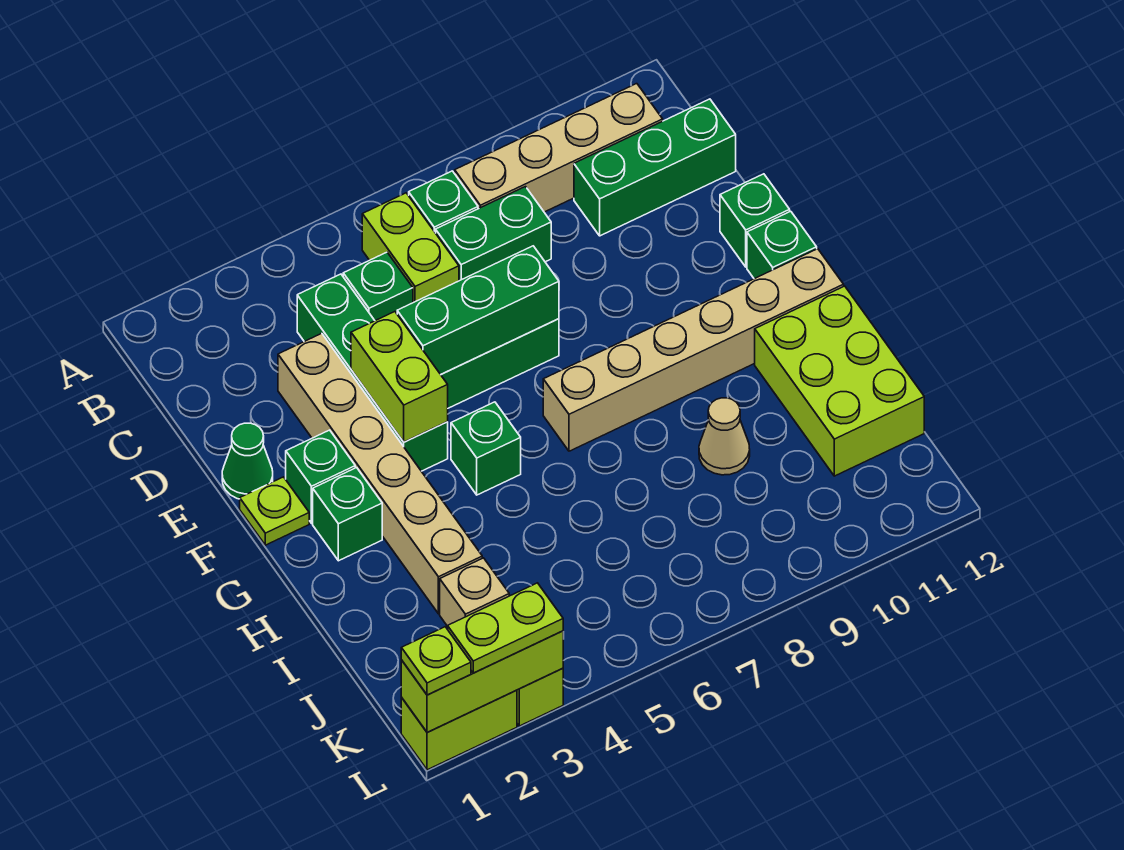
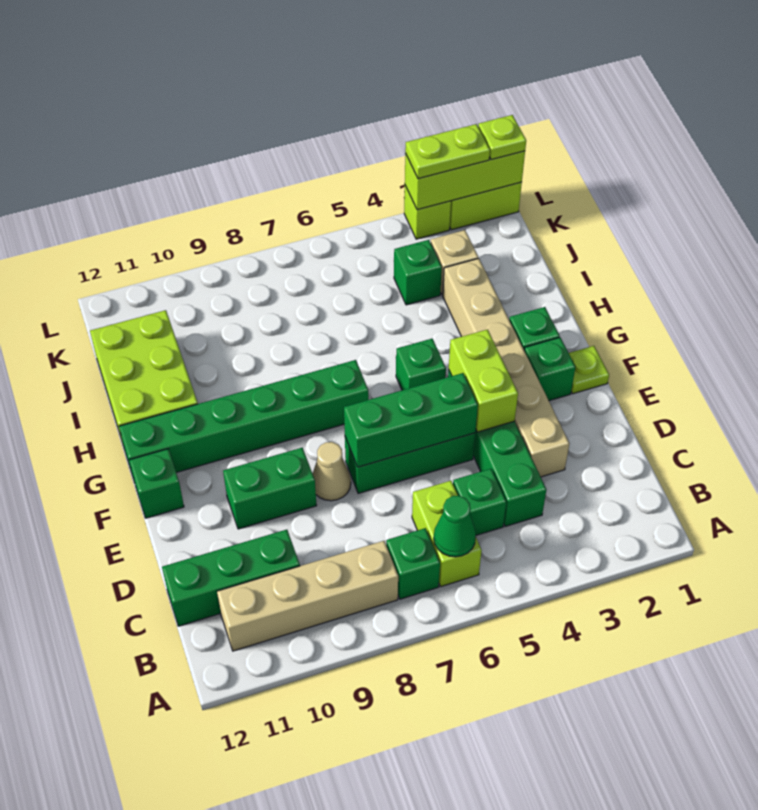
green 1x2 brick [436,187,551,281] -> green 1x2 brick moved to [223,448,317,529]
green 1x1 cone [222,423,273,499] -> green 1x1 cone moved to [434,496,476,557]
green 1x1 brick [720,174,790,267] -> green 1x1 brick moved to [394,240,442,305]
tan 1x6 brick [543,249,844,451] -> green 1x6 brick [119,360,369,479]
tan 1x1 cone [699,398,750,475] -> tan 1x1 cone moved to [313,442,351,501]

